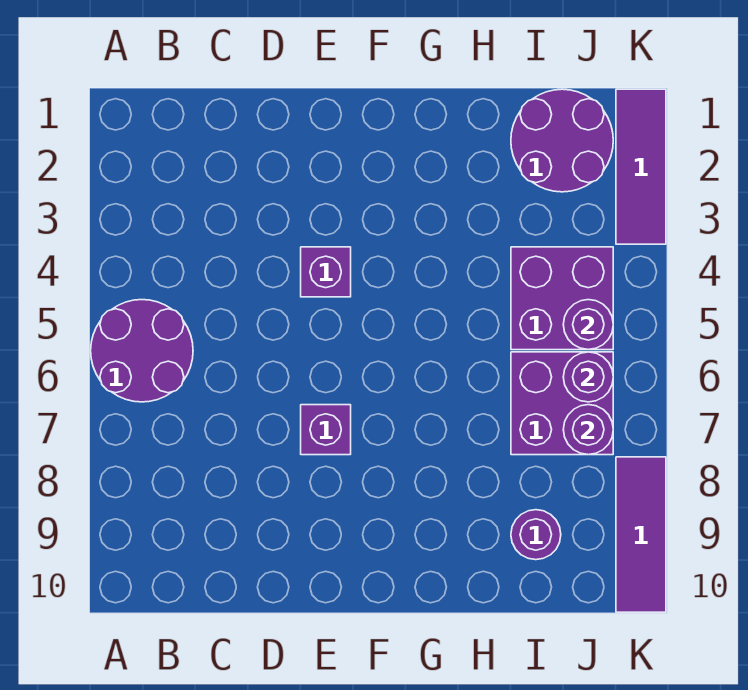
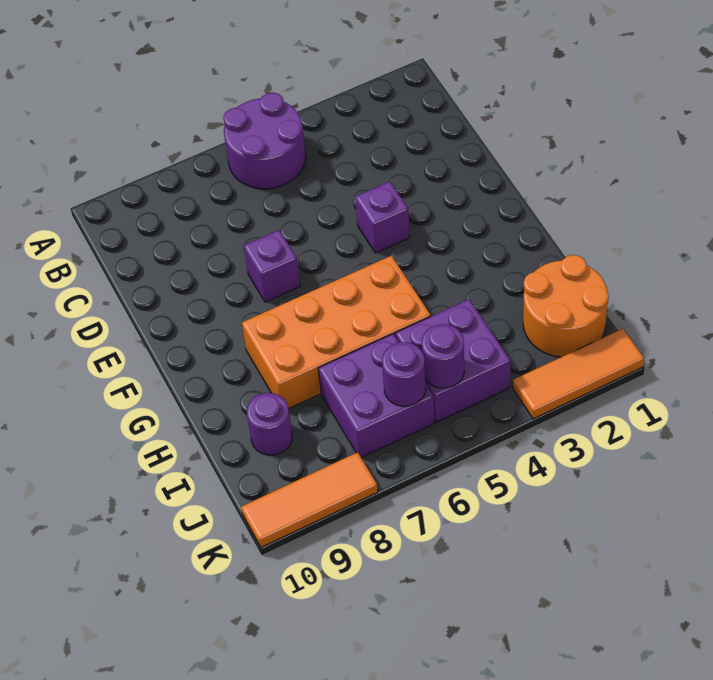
none -> orange 2x4 brick [242,256,431,409]
purple 2x2 round brick [511,89,613,192] -> orange 2x2 round brick [523,255,609,357]
purple 1x1 round brick [563,405,613,455] -> none
purple 1x3 tile [616,89,666,244] -> orange 1x3 tile [513,329,644,419]
purple 1x3 tile [616,457,666,612] -> orange 1x3 tile [241,452,378,547]

